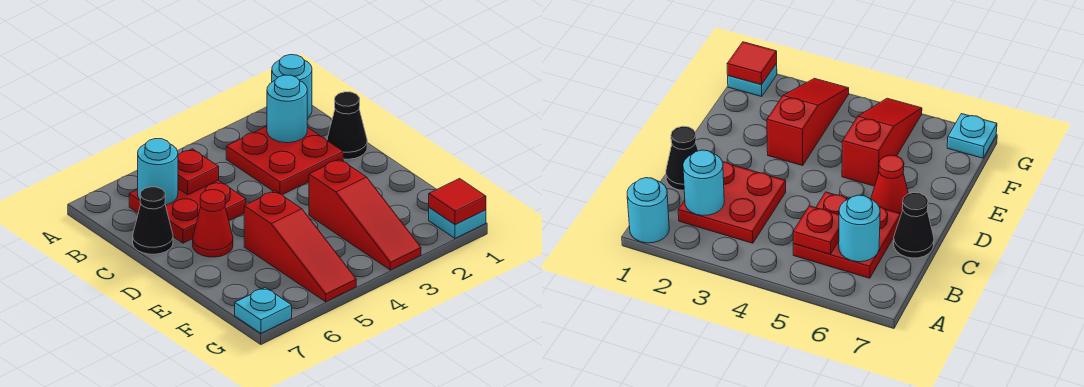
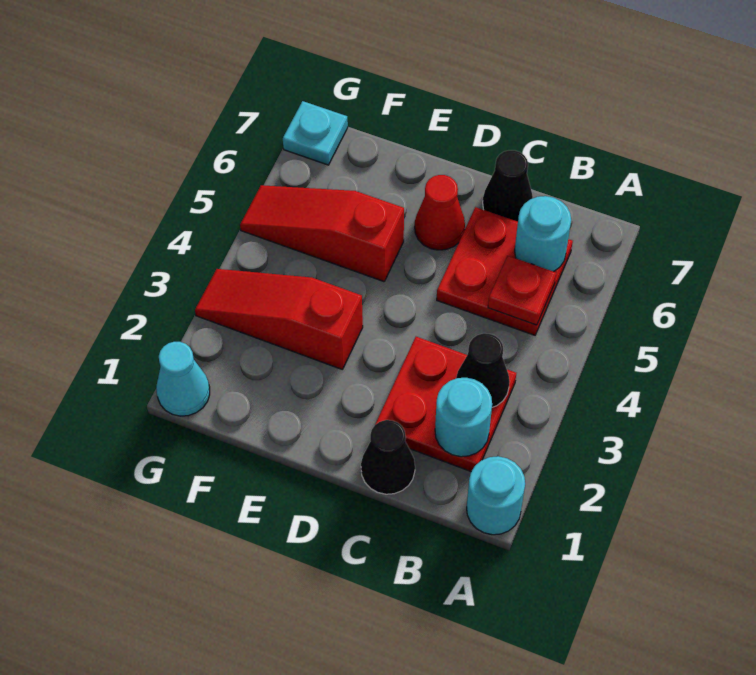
none -> black 1x1 cone [456,333,510,407]
cyan 1x1 plate [429,208,486,238] -> cyan 1x1 cone [156,342,210,416]
red 1x1 tile [429,179,486,224] -> none

